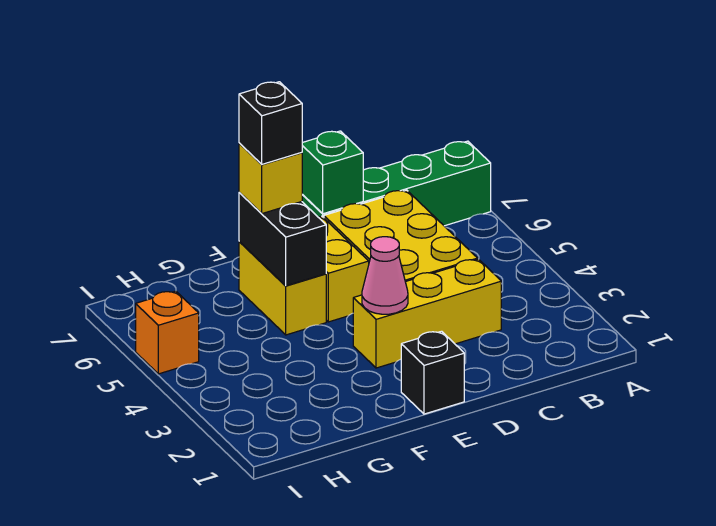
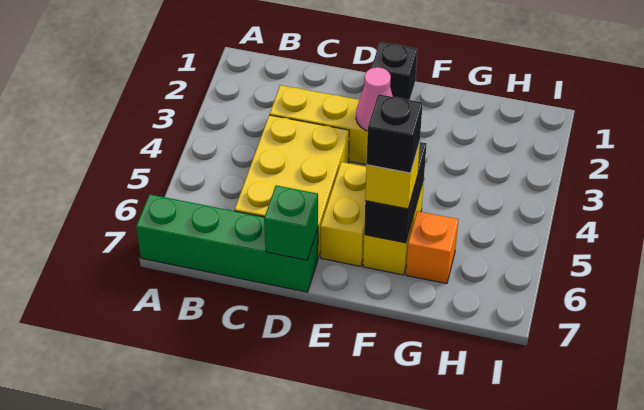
orange 1x1 brick [136,291,199,374] -> orange 1x1 brick moved to [406,211,458,284]

